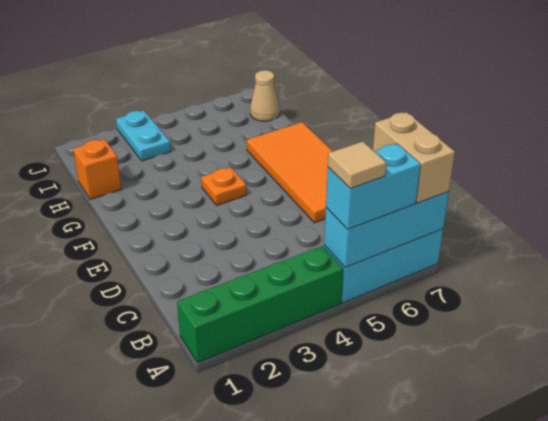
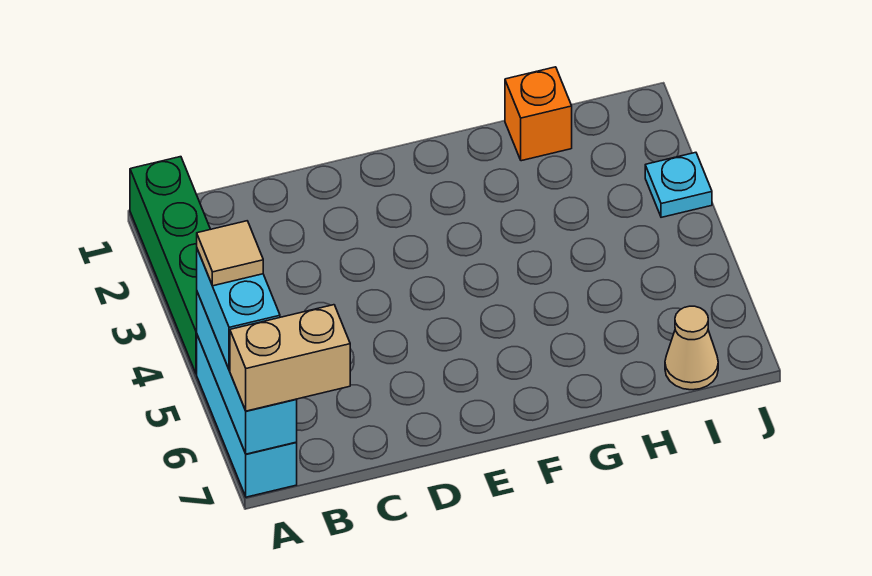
orange 2x4 tile [246,122,333,223] -> none
orange 1x1 plate [201,167,246,205] -> none
cyan 1x2 plate [116,111,171,161] -> cyan 1x1 plate [645,152,712,217]

